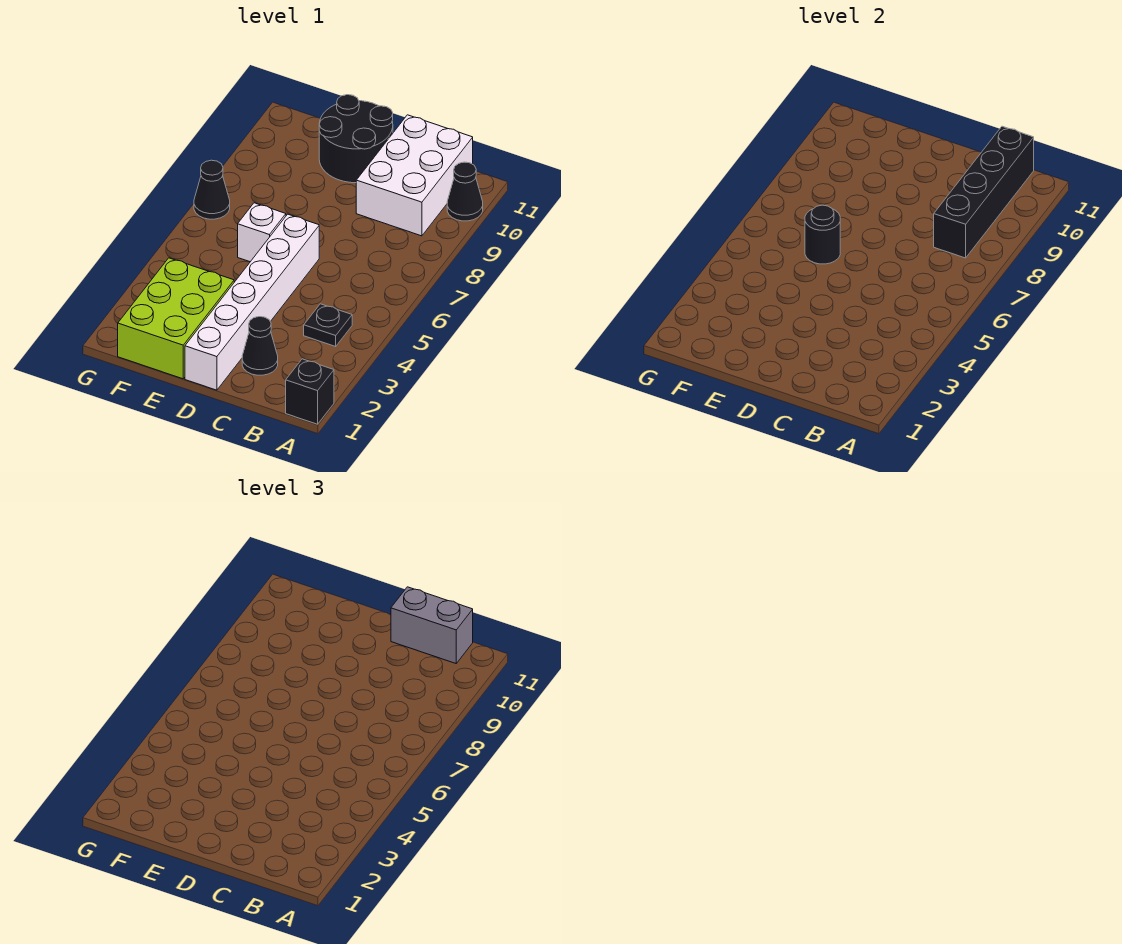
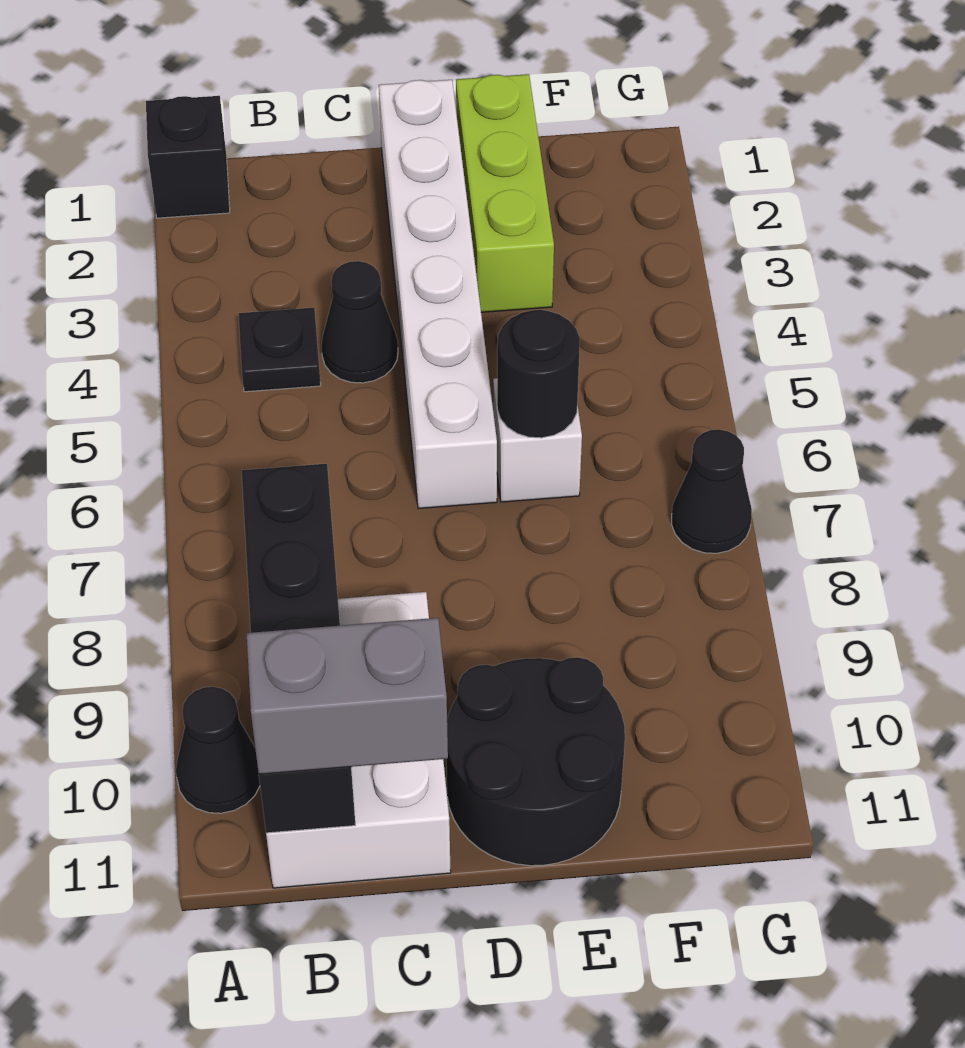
black 1x1 cone [242,317,278,375] -> black 1x1 cone moved to [322,261,398,383]
lime 2x3 brick [118,258,234,379] -> lime 1x3 brick [456,74,554,312]

